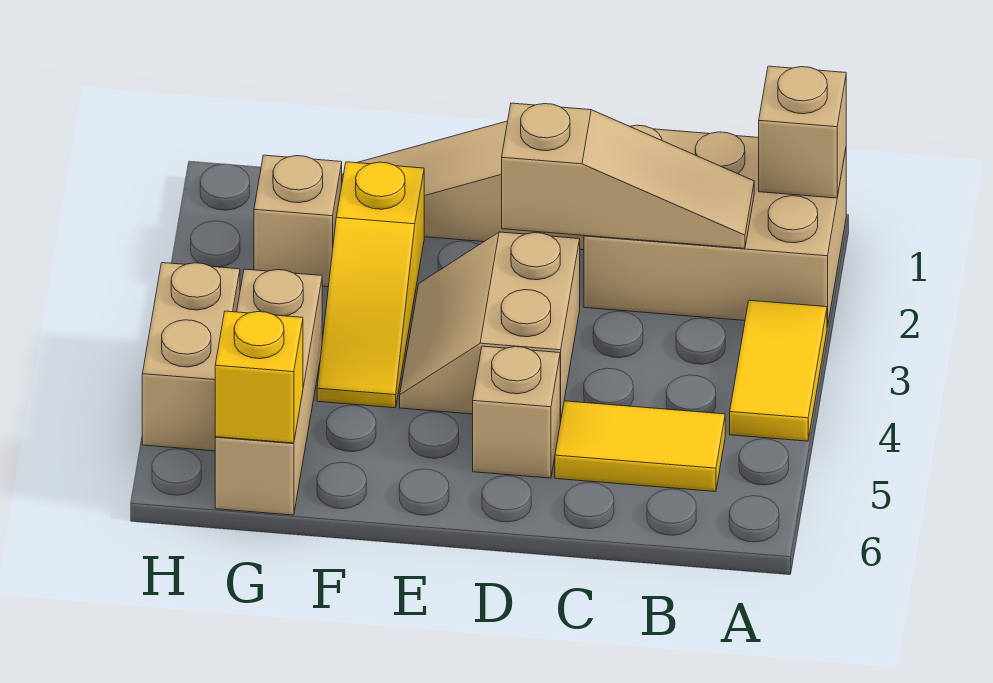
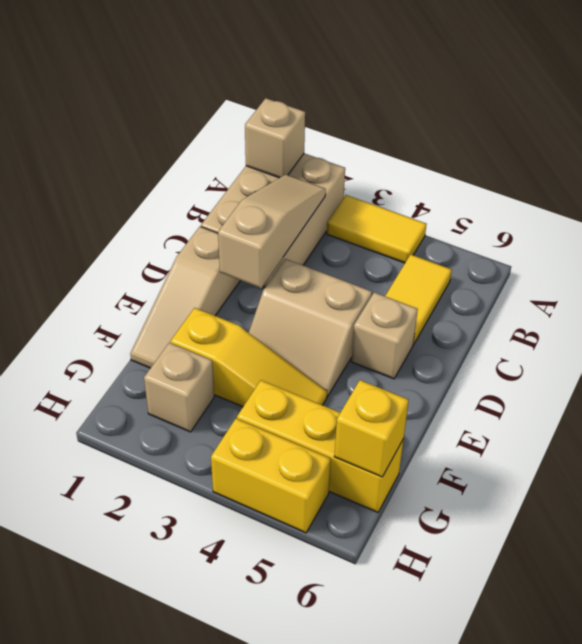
tan 1x3 brick [215,269,322,515] -> yellow 1x3 brick [237,380,403,512]
tan 1x2 brick [142,263,240,451] -> yellow 1x2 brick [211,419,331,533]

